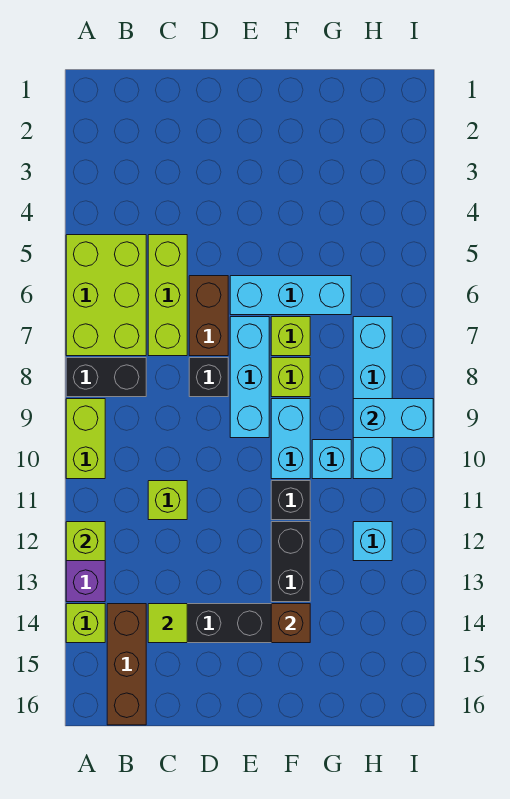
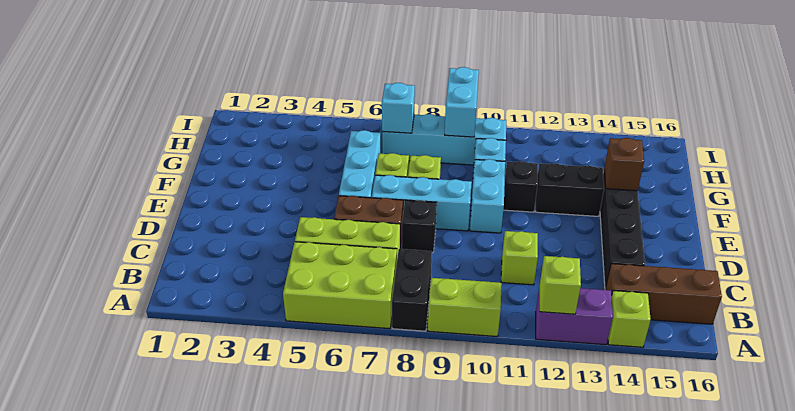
lime 1x1 tile [148,604,187,643] -> none
cyan 1x2 brick [271,399,310,479] -> cyan 1x2 brick turned to [470,159,505,233]
cyan 1x1 brick [353,522,392,561] -> cyan 1x1 brick moved to [382,83,415,133]

